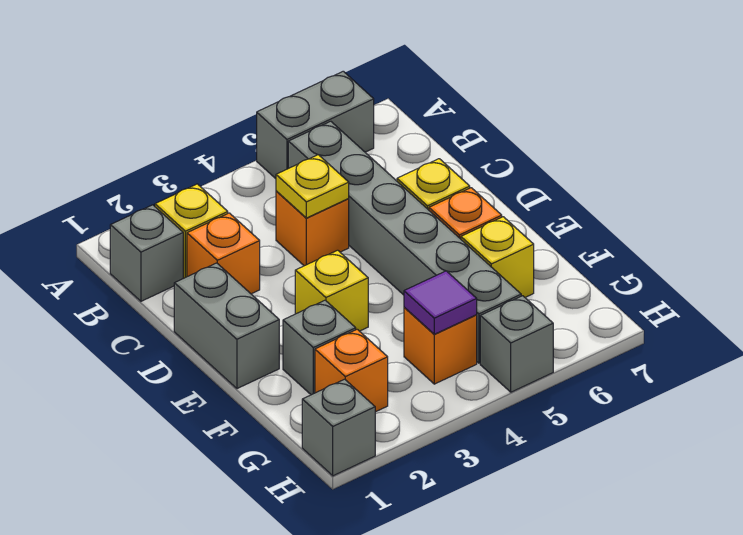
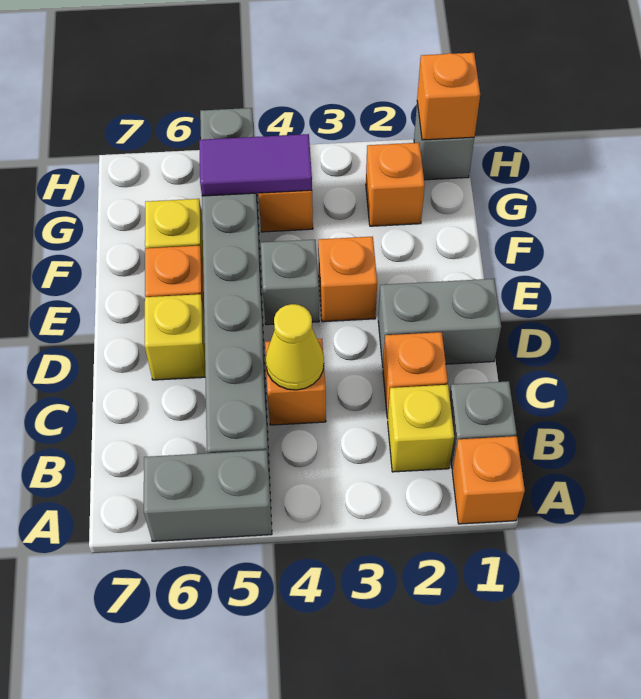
none -> orange 1x1 brick [452,436,525,524]
yellow 1x1 plate [276,155,349,218] -> yellow 1x1 cone [266,304,324,390]
grey 1x2 brick [174,263,279,389] -> grey 1x2 brick turned to [378,279,501,366]
yellow 1x1 brick [295,250,368,331] -> orange 1x1 brick [318,237,377,322]
grey 1x1 brick [283,300,356,395] -> grey 1x1 brick moved to [261,240,319,325]
purple 1x1 tile [404,271,477,334] -> purple 1x2 tile [199,134,312,196]
none -> orange 1x1 brick [417,53,480,140]

